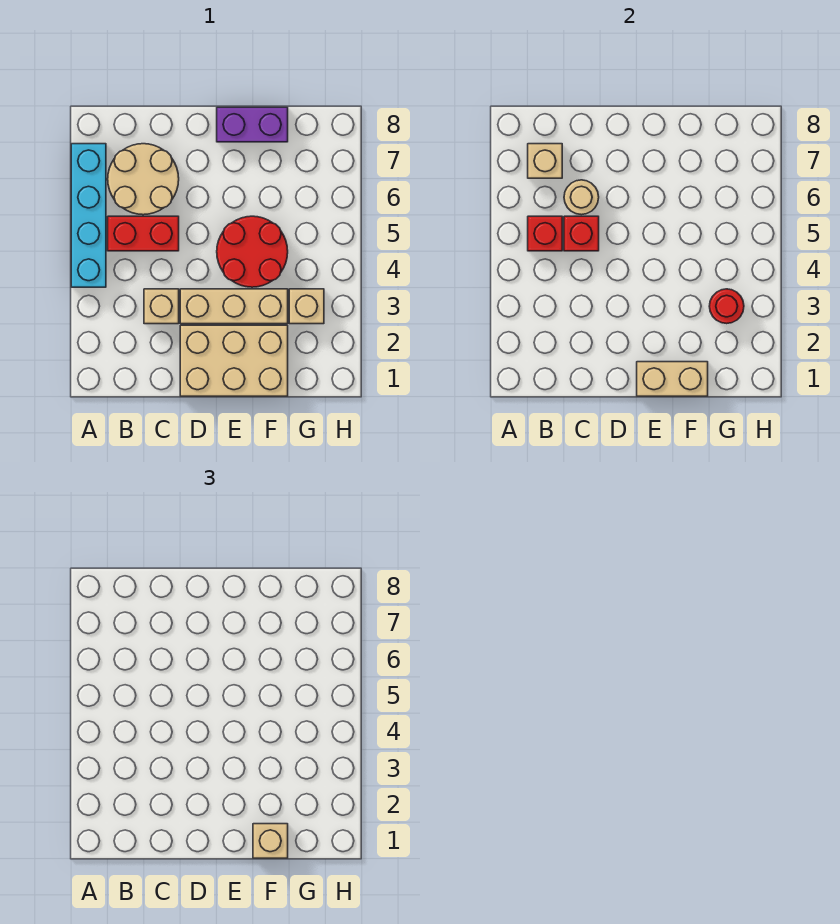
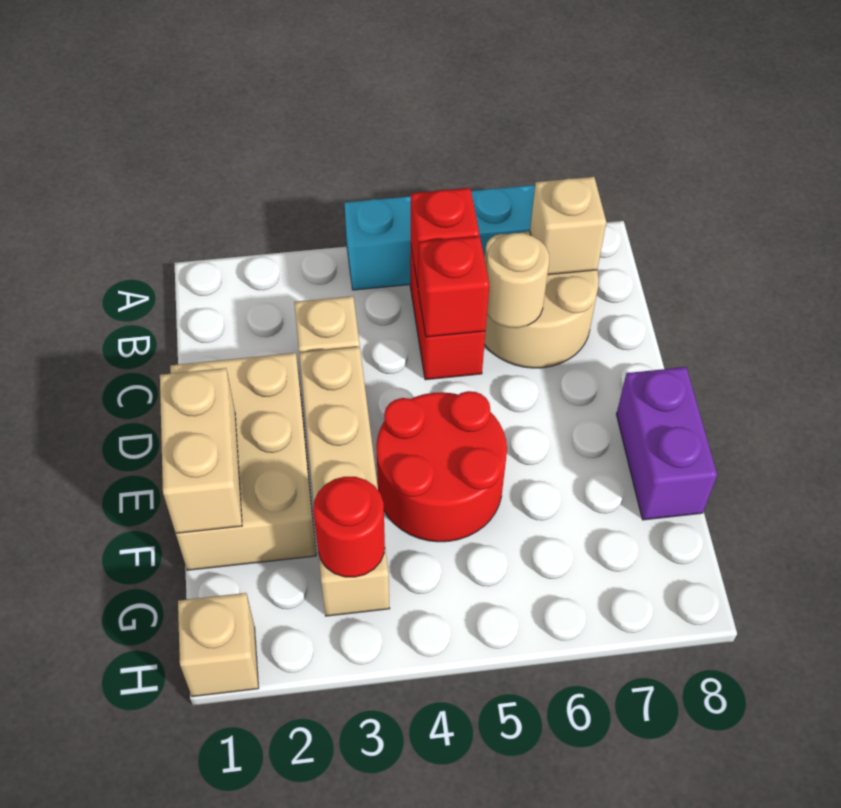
tan 1x1 brick [253,824,288,858] -> tan 1x1 brick moved to [178,593,259,696]

